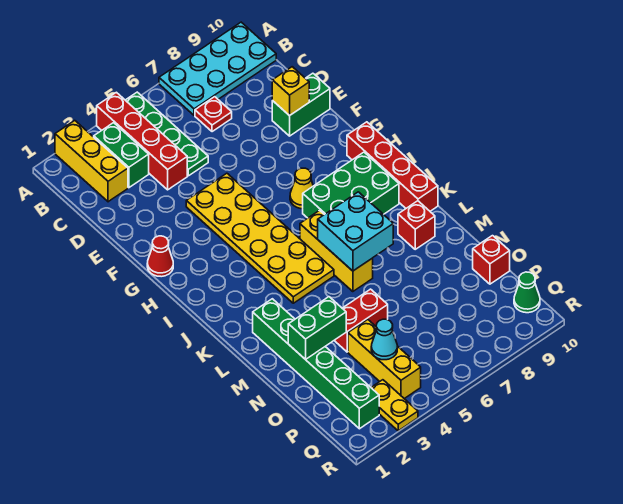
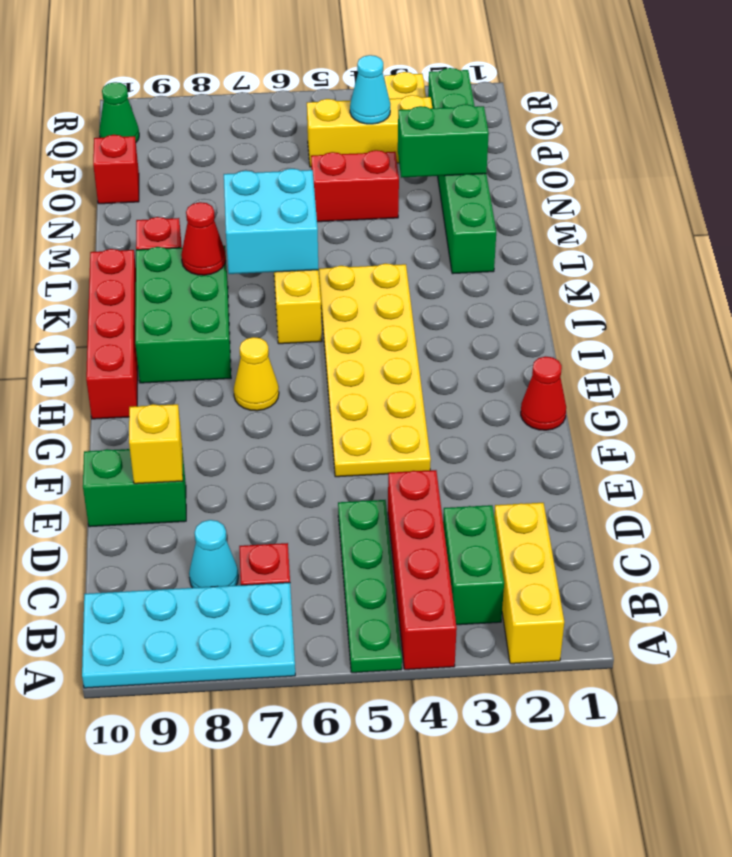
none -> cyan 1x1 cone [189,520,238,588]
green 2x3 brick [303,152,399,218] -> green 2x3 brick turned to [135,246,231,383]
none -> red 1x1 cone [181,202,226,275]
yellow 1x3 brick [348,319,421,399] -> yellow 1x3 brick turned to [307,95,432,167]

